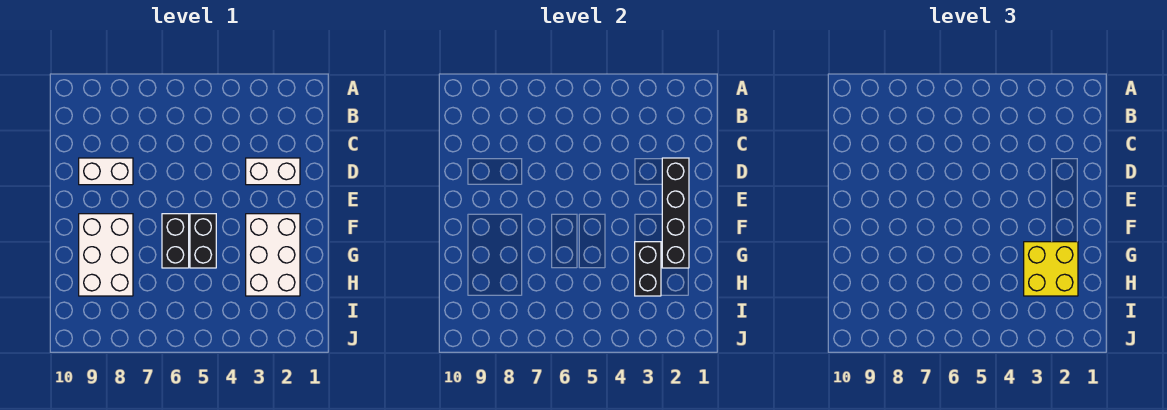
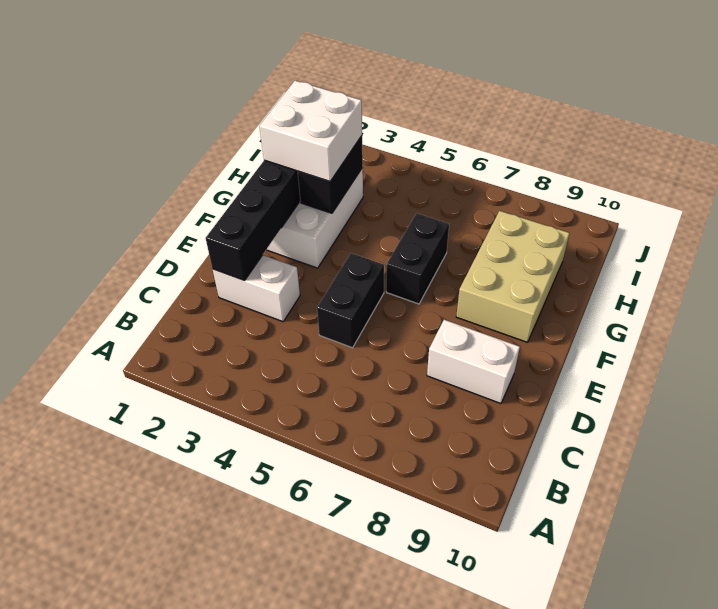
black 1x2 brick [190,214,216,268] -> black 1x2 brick moved to [317,253,384,348]
white 2x3 brick [79,214,133,296] -> tan 2x3 brick [456,211,570,342]
yellow 2x2 brick [1024,242,1078,296] -> white 2x2 brick [259,81,362,181]

